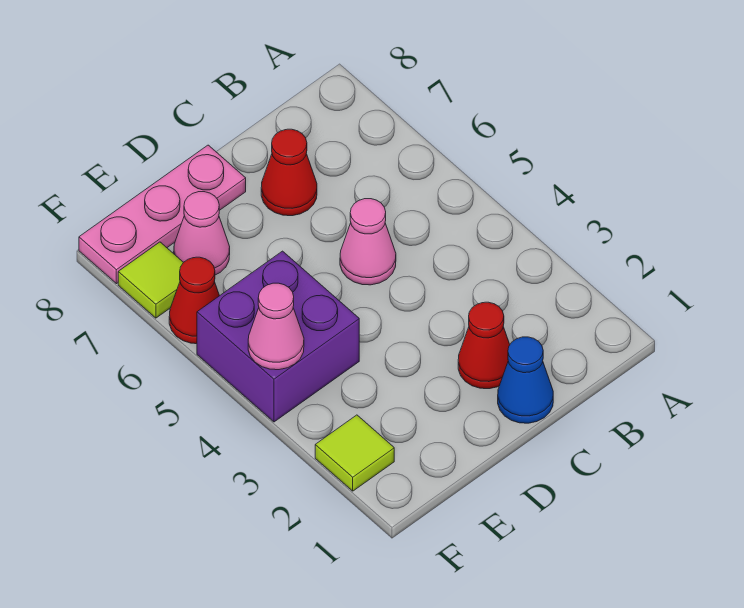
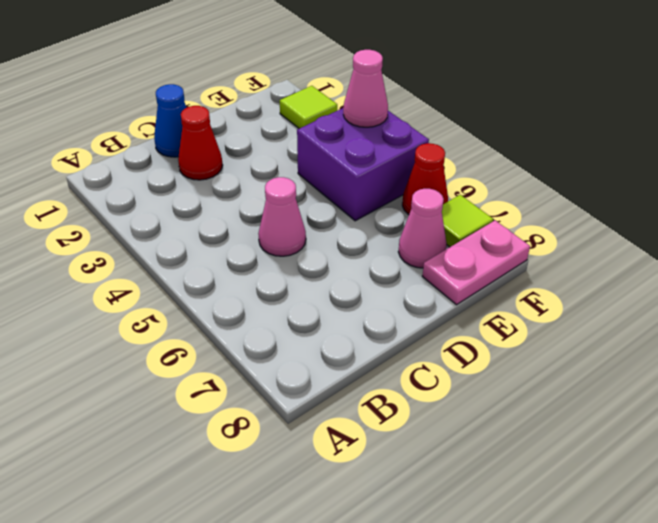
red 1x1 cone [261,129,317,216] -> none
pink 1x3 plate [79,145,246,284] -> pink 1x2 plate [422,221,530,305]

